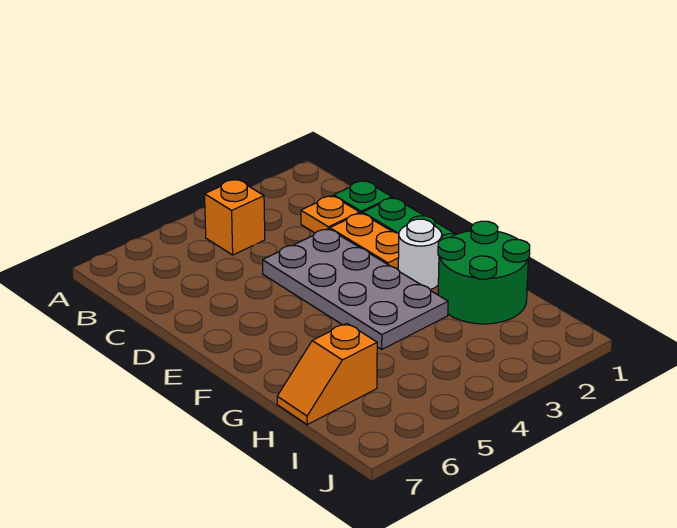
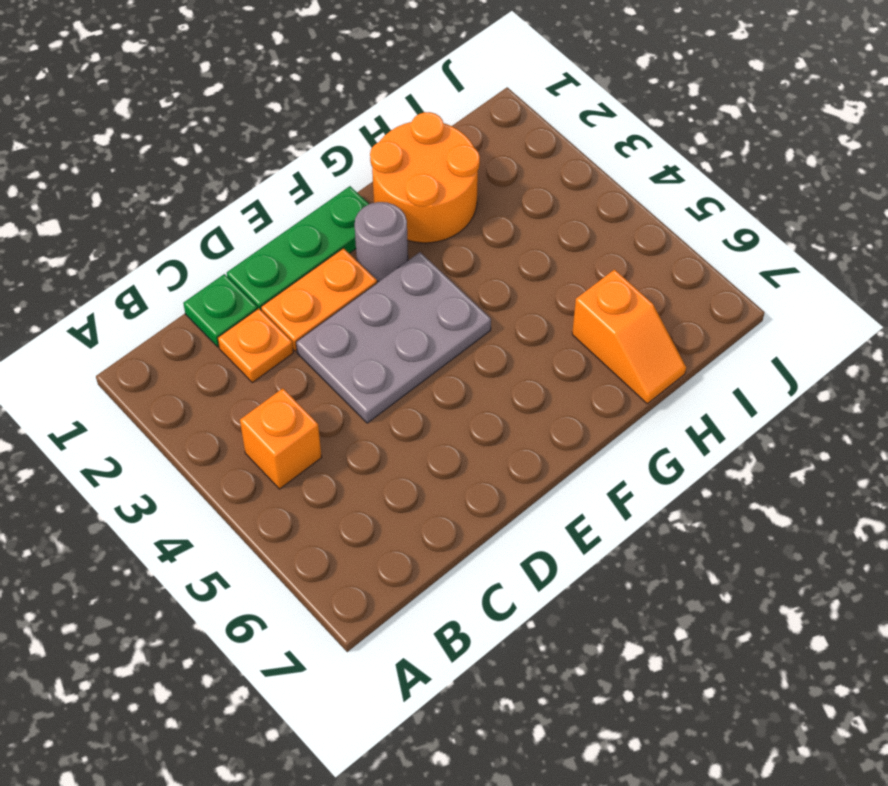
grey 2x4 plate [263,229,448,349] -> grey 2x3 plate [296,252,491,423]
white 1x1 round brick [398,219,442,290] -> grey 1x1 round brick [355,202,408,281]
green 2x2 round brick [438,221,530,324] -> orange 2x2 round brick [370,112,480,243]

